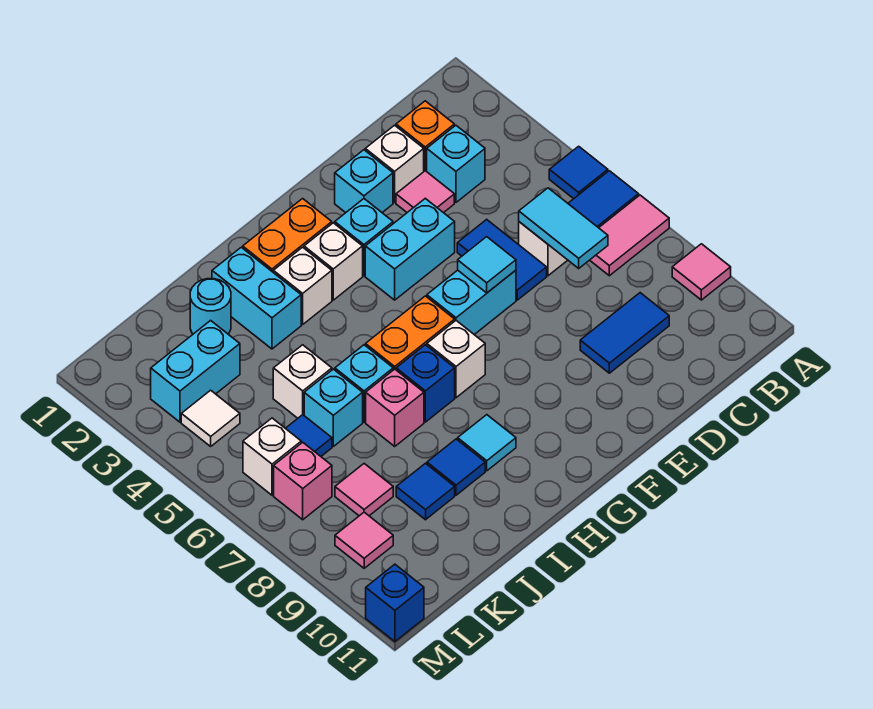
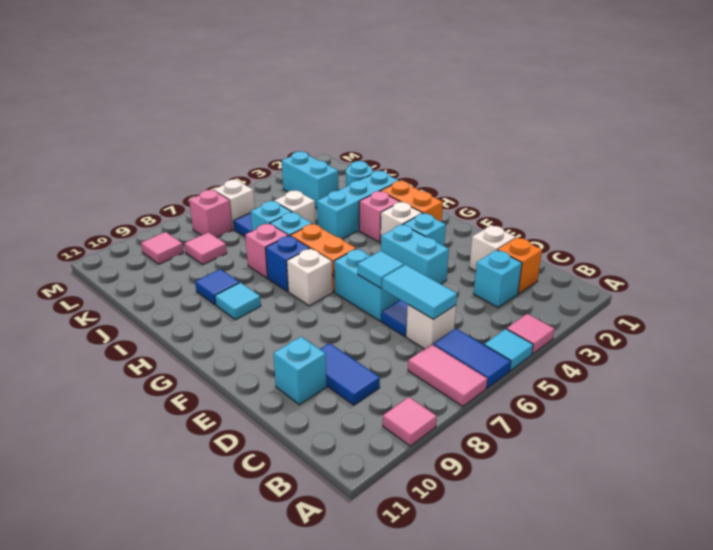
blue 1x1 tile [549,146,608,199] -> cyan 1x1 tile [484,329,533,371]
cyan 1x2 tile [519,188,608,268] -> cyan 1x2 tile turned to [382,265,457,319]
pink 1x1 tile [396,171,454,213] -> pink 1x1 tile moved to [507,314,554,354]
cyan 1x1 brick [335,150,393,213] -> cyan 1x1 brick moved to [273,337,326,405]
white 1x1 brick [273,247,332,324] -> pink 1x1 brick [359,191,400,242]
cyan 1x2 brick [212,247,301,349] -> cyan 1x3 brick [317,171,399,239]
blue 1x1 tile [396,463,455,520] -> none
white 1x1 tile [181,390,240,446] -> none
blue 1x1 brick [366,564,424,642] -> none

